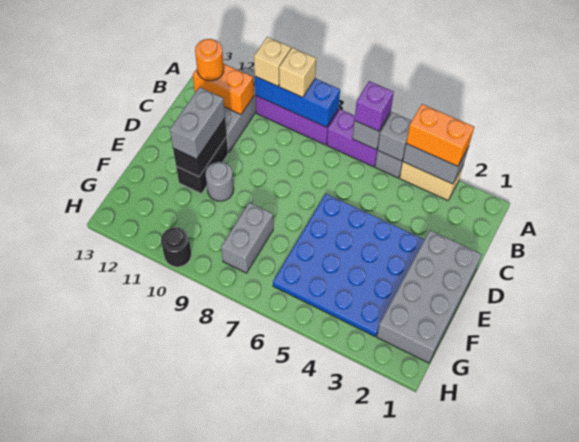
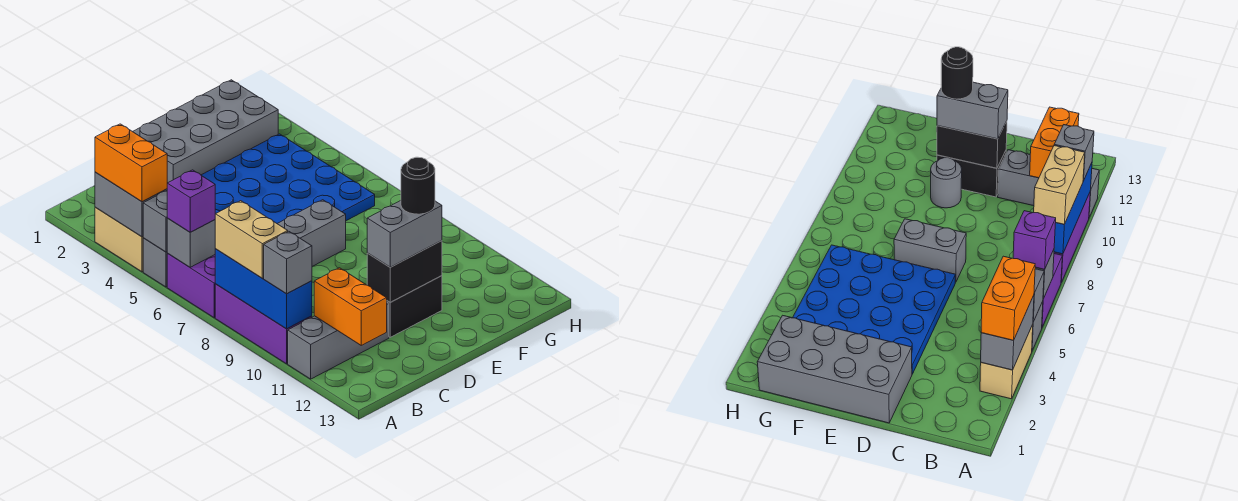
tan 1x1 brick [279,48,316,97] -> tan 1x2 brick [215,201,288,278]
tan 1x1 brick [254,37,291,86] -> grey 1x1 brick [264,231,312,294]
orange 1x1 round brick [195,39,224,81] -> none
grey 1x2 brick [221,203,273,273] -> grey 1x2 brick moved to [277,200,346,266]
black 1x1 round brick [161,227,191,267] -> black 1x1 round brick moved to [401,157,435,214]

